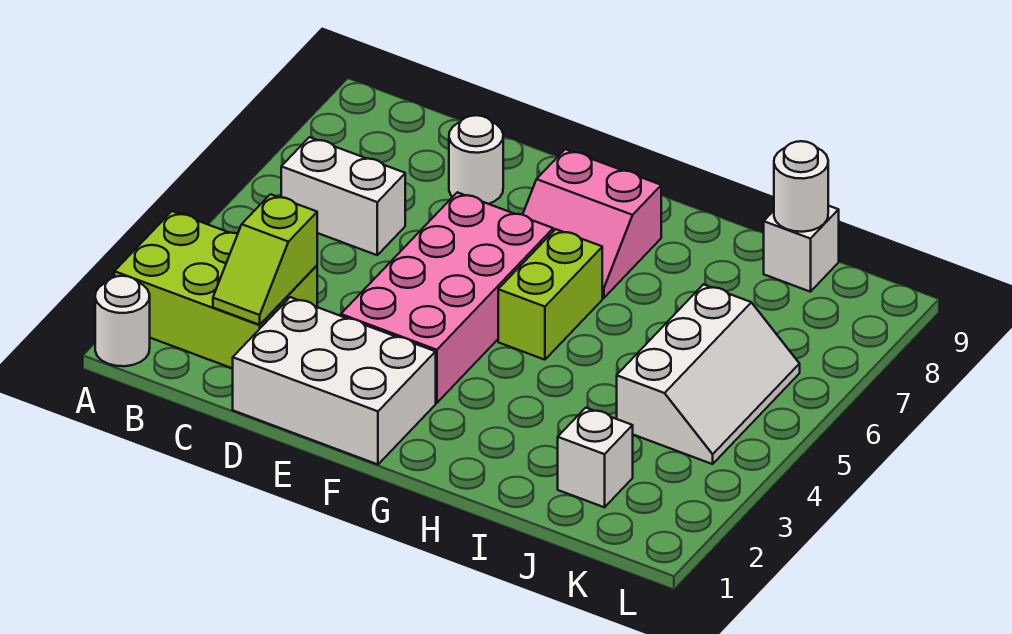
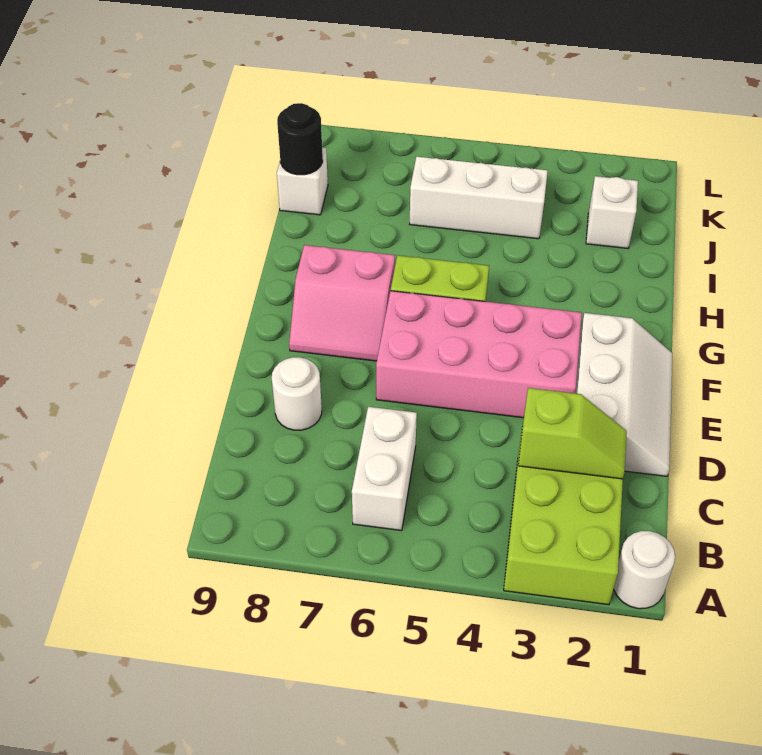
white 2x3 brick [233,297,436,464] -> white 2x3 slope [575,313,672,476]
pink 2x2 slope [523,149,661,298] -> pink 2x2 slope turned to [289,245,395,361]
white 1x1 round brick [774,141,828,232] -> black 1x1 round brick [277,103,323,175]

